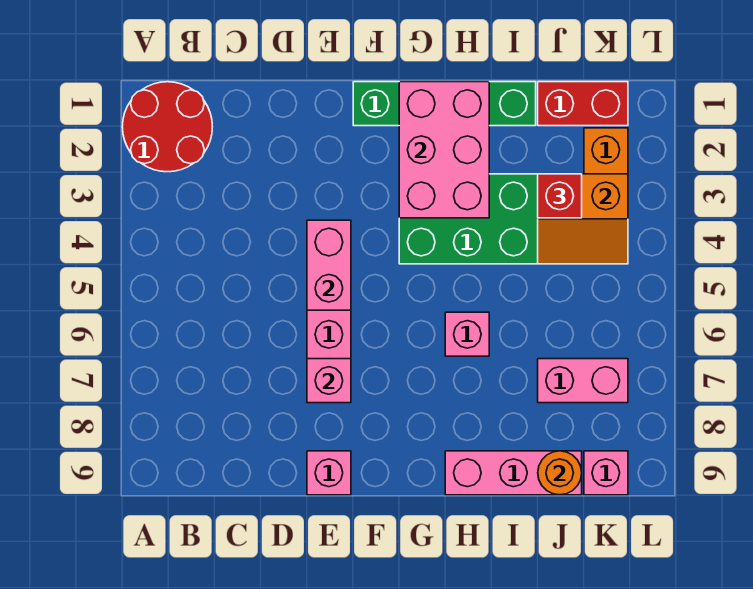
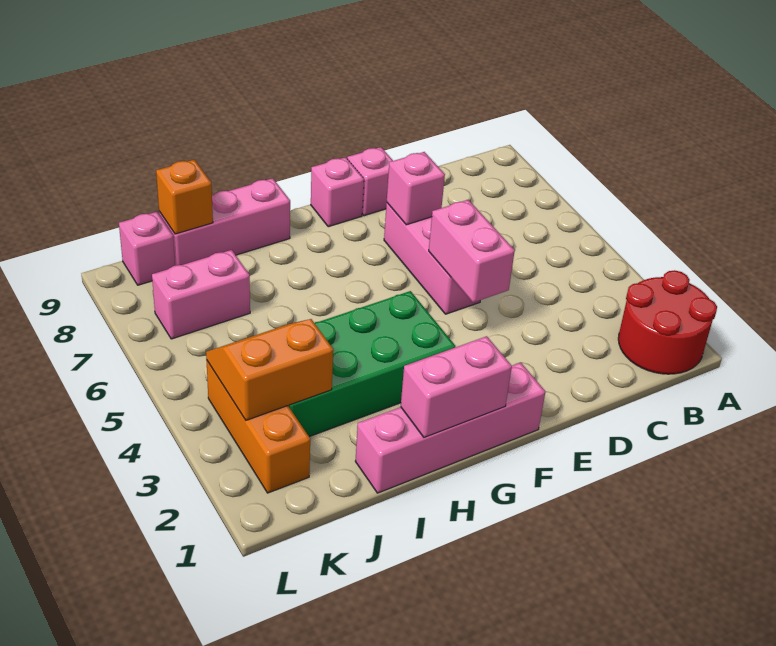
green 1x4 brick [353,82,536,126] -> pink 1x4 brick [355,362,546,493]
pink 2x3 brick [399,82,489,218] -> pink 1x2 brick [401,336,512,438]
pink 1x1 brick [445,312,489,356] -> pink 1x1 brick moved to [311,157,364,227]
red 1x2 brick [538,82,628,126] -> none
red 1x1 brick [538,174,582,218] -> none
orange 1x1 round brick [538,451,582,495] -> orange 1x1 brick [156,160,213,234]

